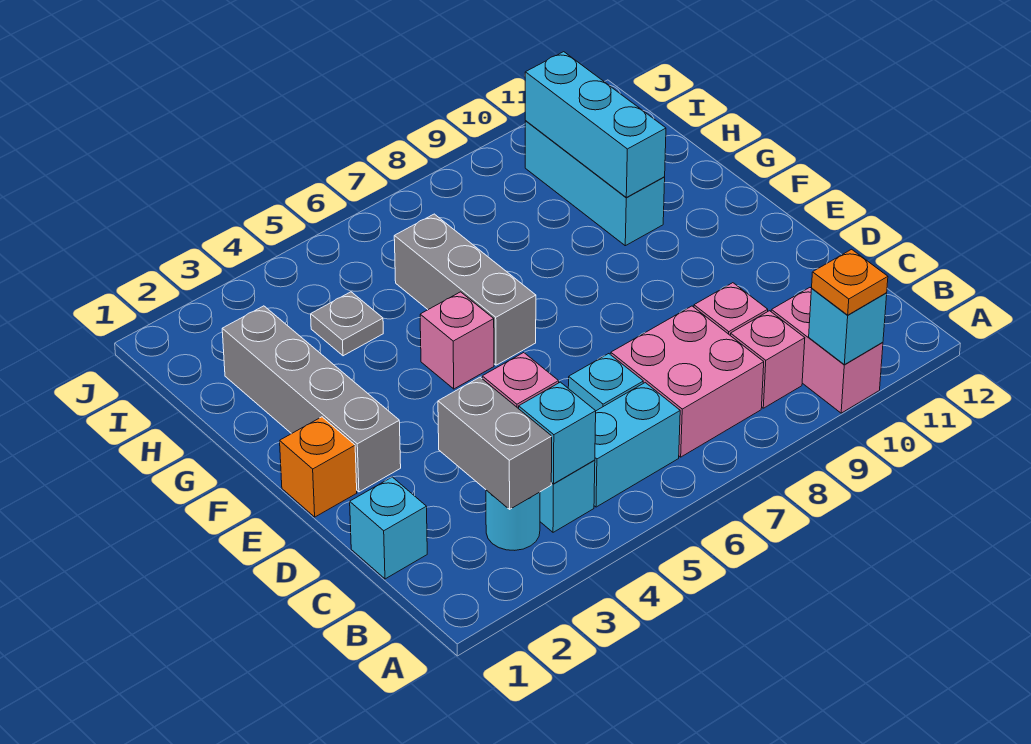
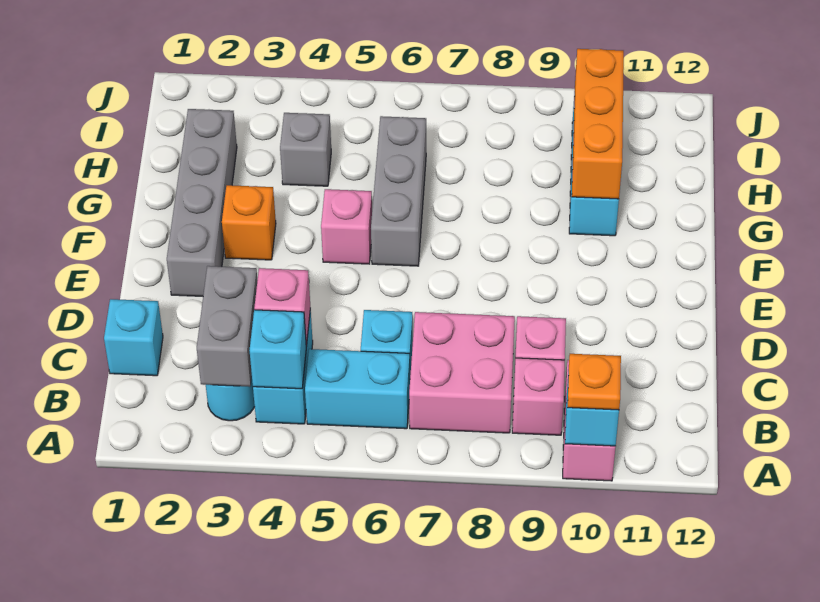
orange 1x1 brick [280,417,357,517] -> orange 1x1 brick moved to [222,185,276,260]
cyan 1x3 brick [525,52,666,197] -> orange 1x3 brick [572,49,624,199]
grey 1x1 plate [311,292,383,356] -> grey 1x1 brick [280,113,331,186]

